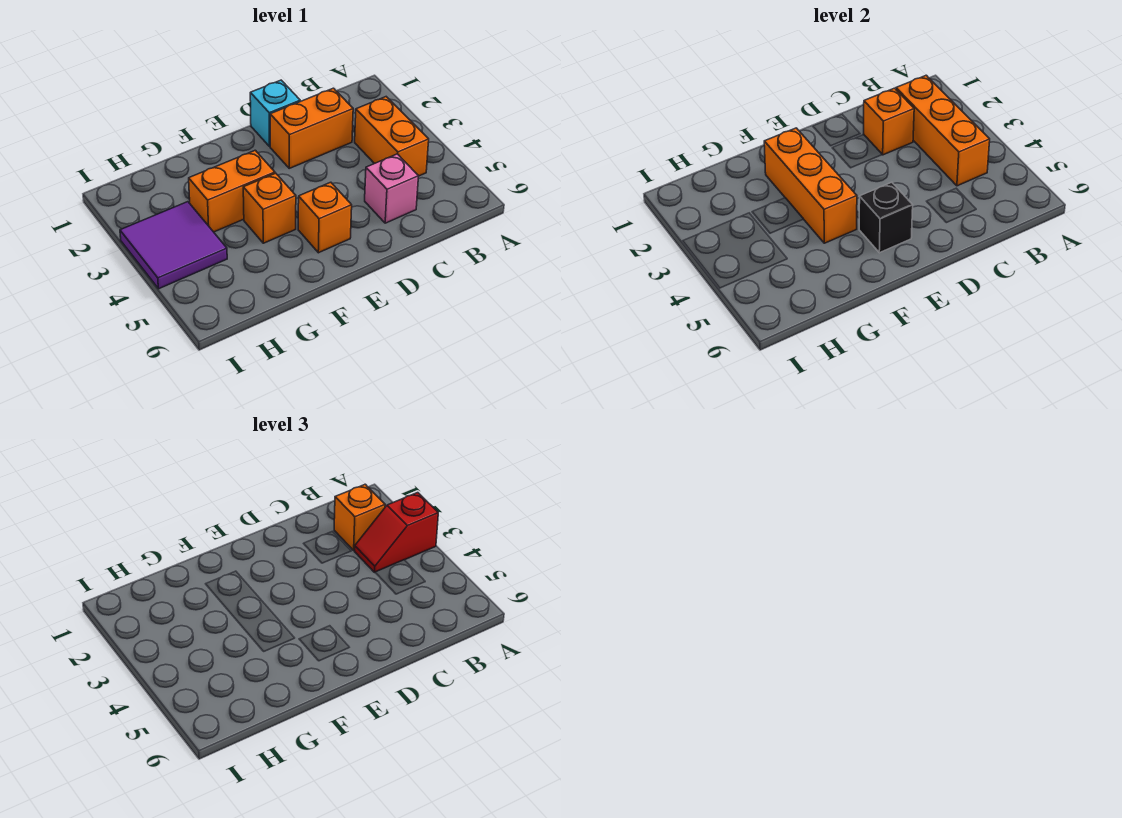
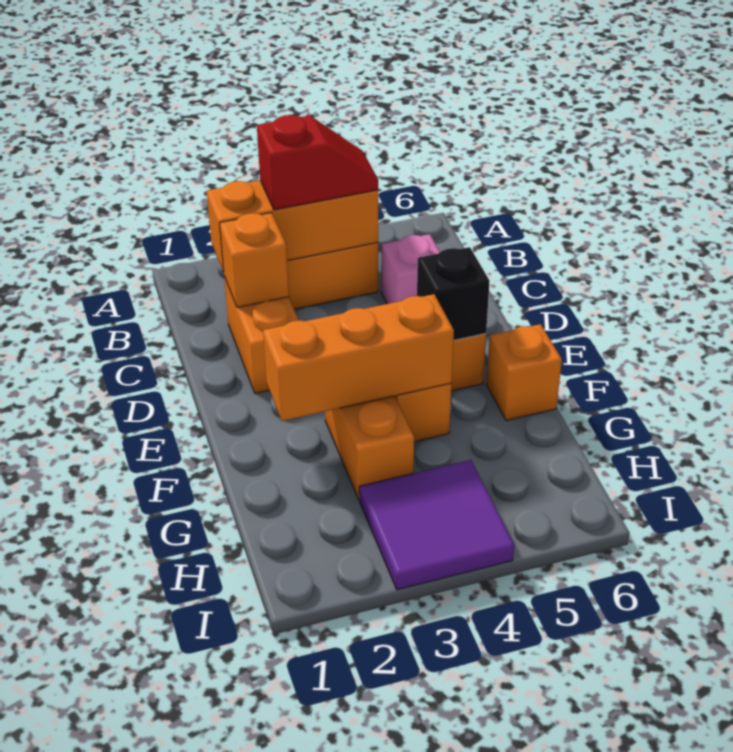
red 1x2 slope [354,493,438,572] -> red 1x2 slope turned to [257,115,378,210]
orange 1x1 brick [334,484,385,550] -> orange 1x1 brick moved to [487,324,562,420]
cyan 1x1 brick [250,80,300,146] -> none

